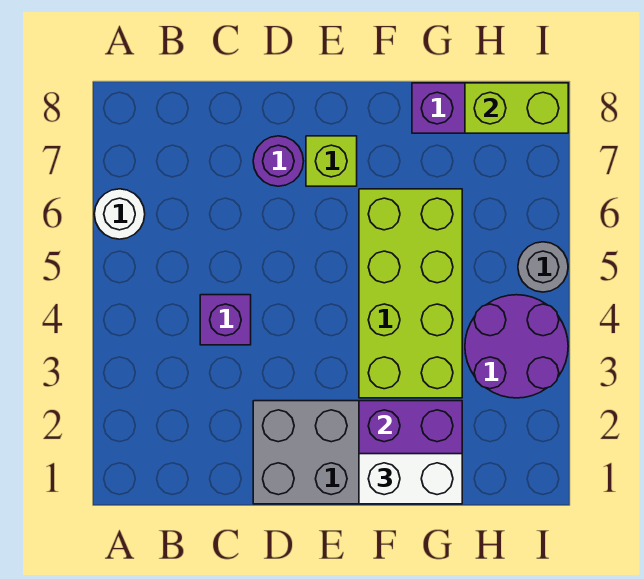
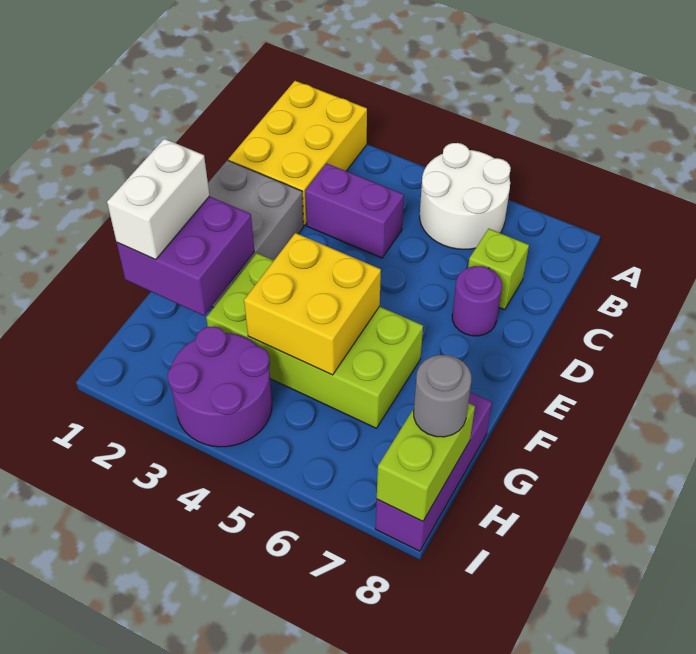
none -> yellow 2x3 brick [228,81,367,225]
white 1x1 round brick [94,189,145,239] -> white 2x2 round brick [420,143,511,249]
purple 1x1 brick [200,295,251,345] -> purple 1x2 brick [305,163,404,258]
lime 1x1 brick [306,136,357,186] -> lime 1x1 brick moved to [468,229,529,310]
none -> yellow 2x2 brick [244,233,381,375]
grey 1x1 round brick [518,242,568,292] -> grey 1x1 round brick moved to [414,355,471,437]

